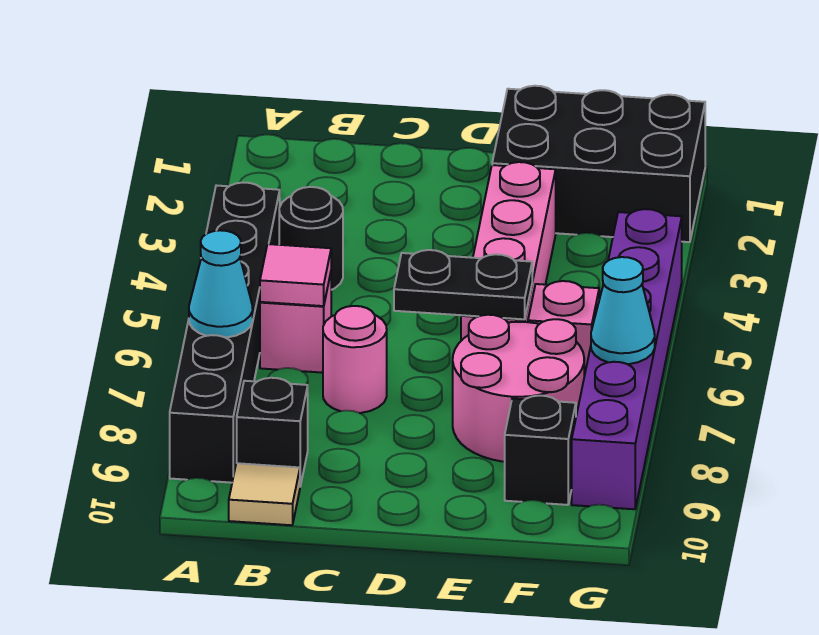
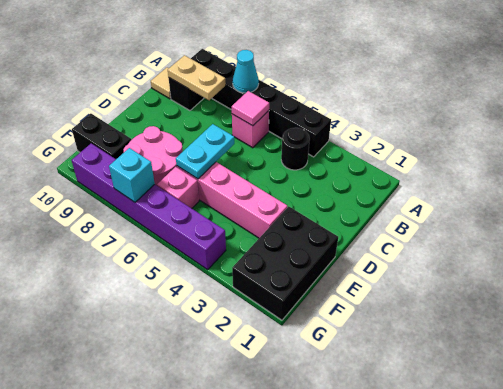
none -> tan 1x2 plate [168,55,226,100]
pink 1x1 round brick [323,306,387,413] -> none
black 1x2 plate [394,250,532,319] -> cyan 1x2 plate [176,124,234,179]
black 1x1 brick [505,396,576,505] -> black 1x2 brick [72,114,131,159]
cyan 1x1 cone [591,257,655,364] -> cyan 1x1 brick [109,148,155,202]

